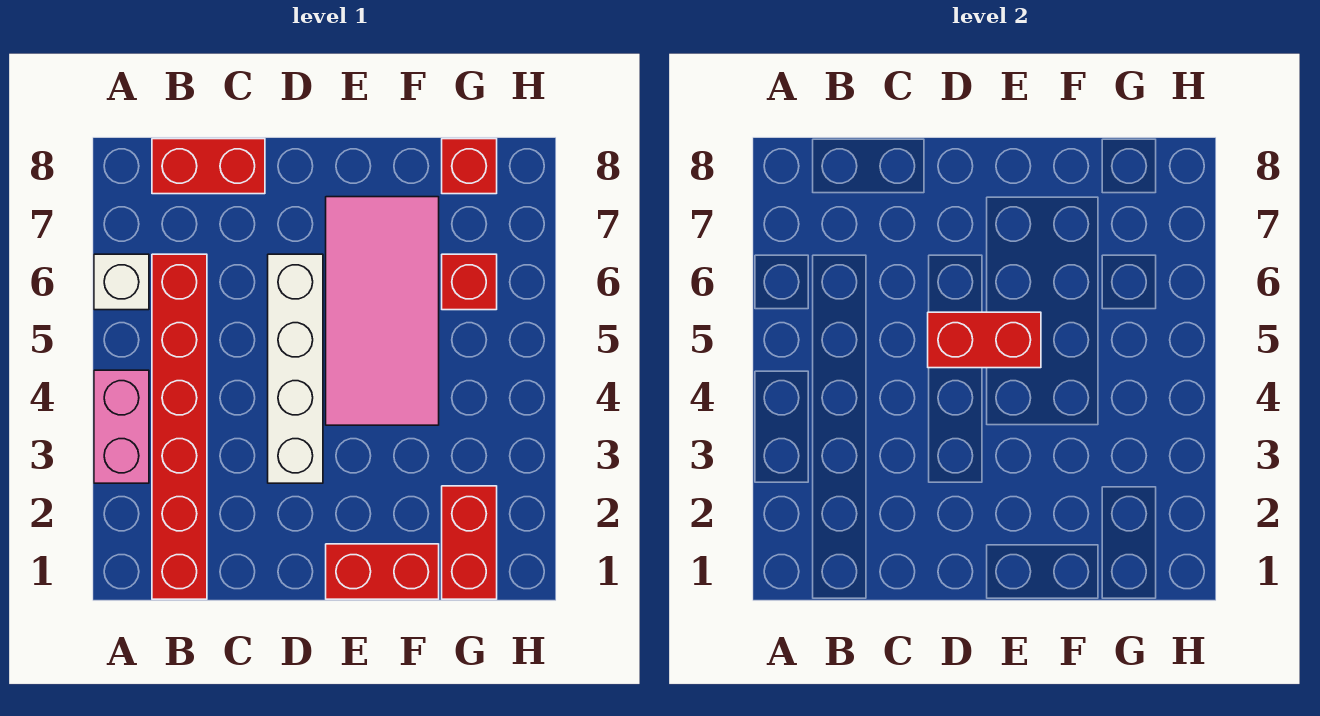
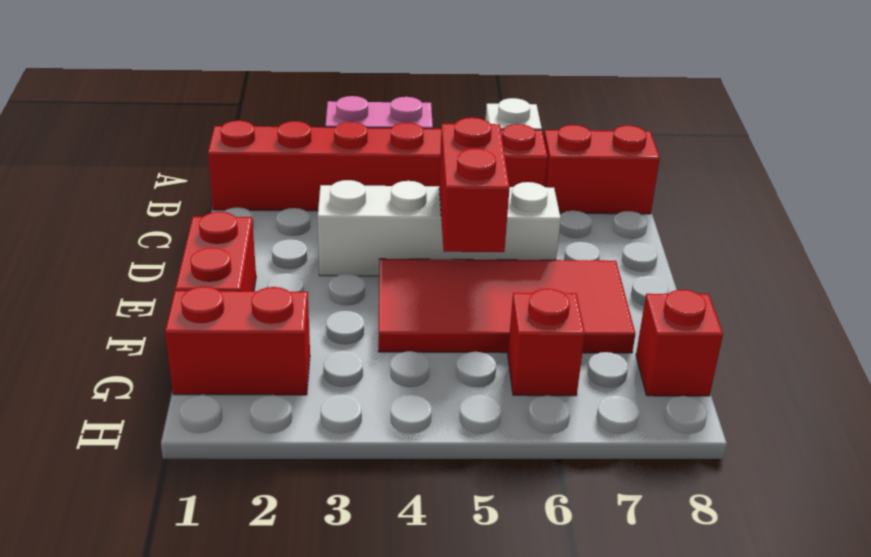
red 1x2 brick [152,139,265,194] -> red 1x2 brick turned to [544,125,660,214]
pink 2x4 tile [326,197,439,425] -> red 2x4 tile [378,259,635,353]

